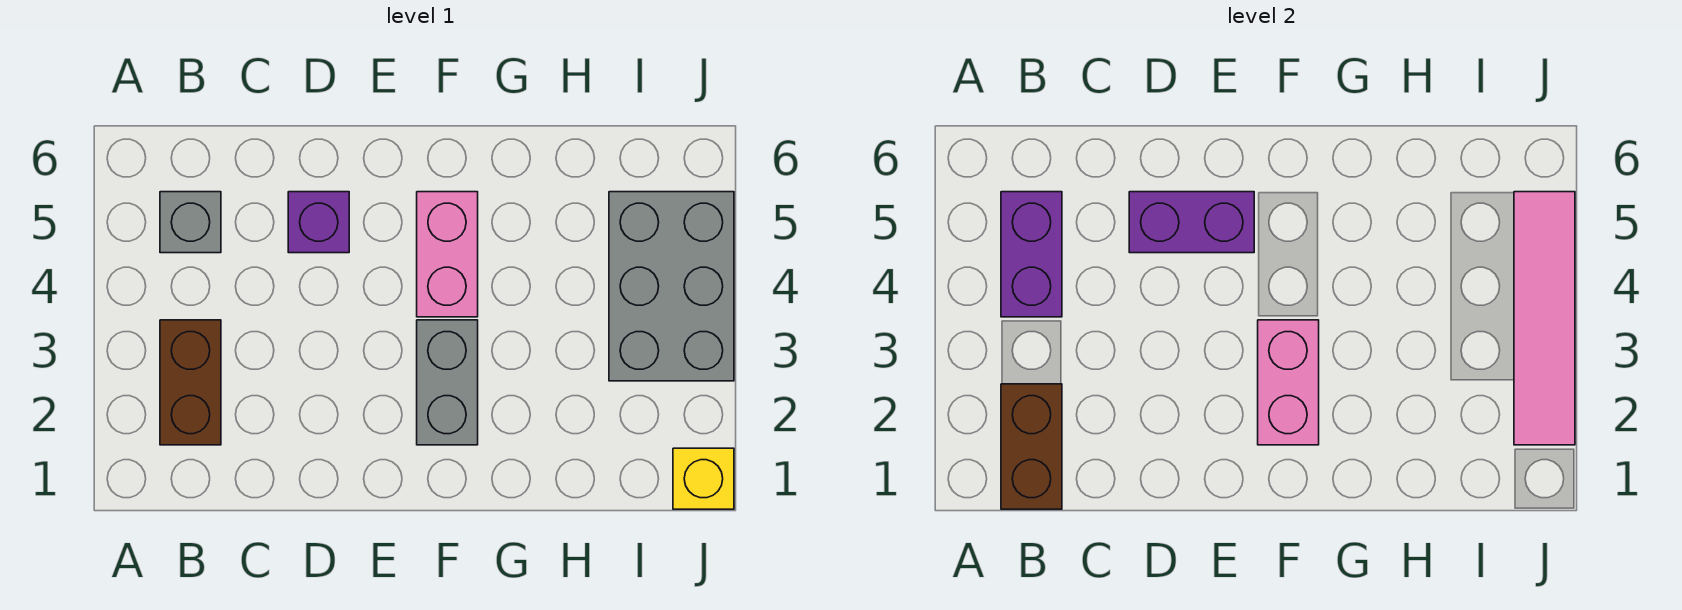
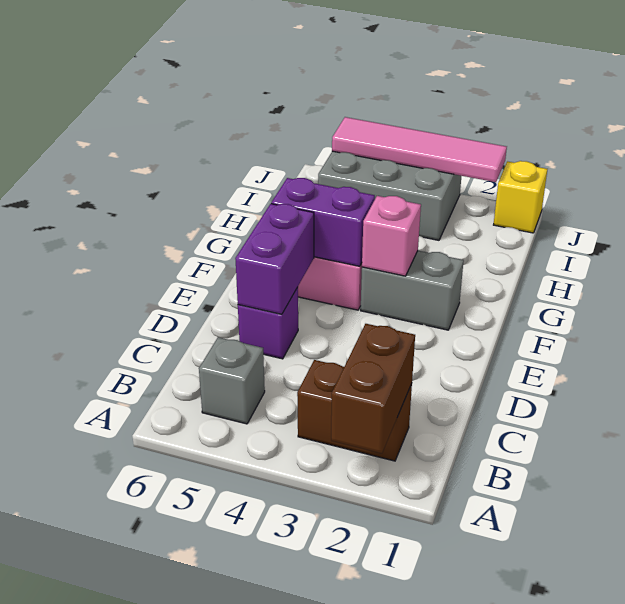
brown 1x2 brick [1001,384,1062,509] -> brown 1x2 brick turned to [331,324,415,453]
purple 1x2 brick [1001,192,1062,317] -> purple 1x2 brick moved to [271,178,375,266]
pink 1x2 brick [1258,320,1319,445] -> pink 1x1 brick [362,196,421,276]

